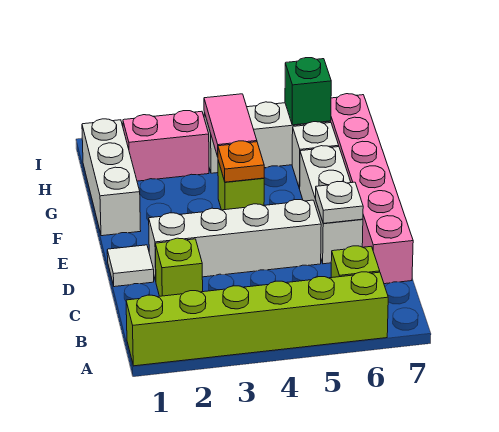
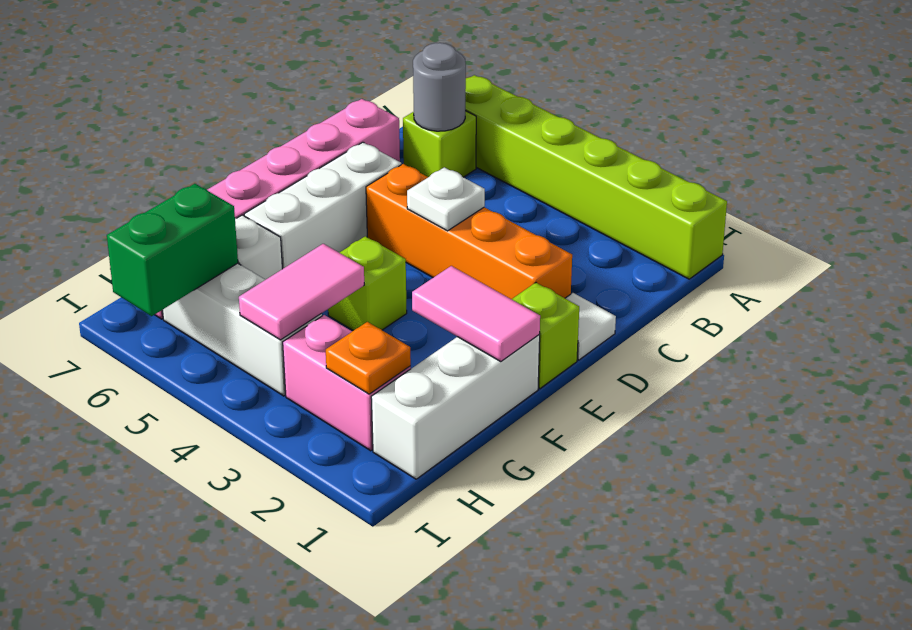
none -> grey 1x1 round brick [413,43,466,131]
lime 1x1 brick [155,238,203,296] -> lime 1x1 brick moved to [512,283,579,388]
white 1x4 brick [149,200,321,281] -> orange 1x4 brick [366,164,572,299]
white 1x1 plate [316,182,363,223] -> white 1x1 plate moved to [407,167,485,231]
none -> pink 1x2 tile [412,266,540,362]
orange 1x1 plate [218,141,264,182] -> orange 1x1 plate moved to [326,322,411,394]
green 1x1 brick [285,58,331,125] -> green 1x2 brick [107,184,238,316]

